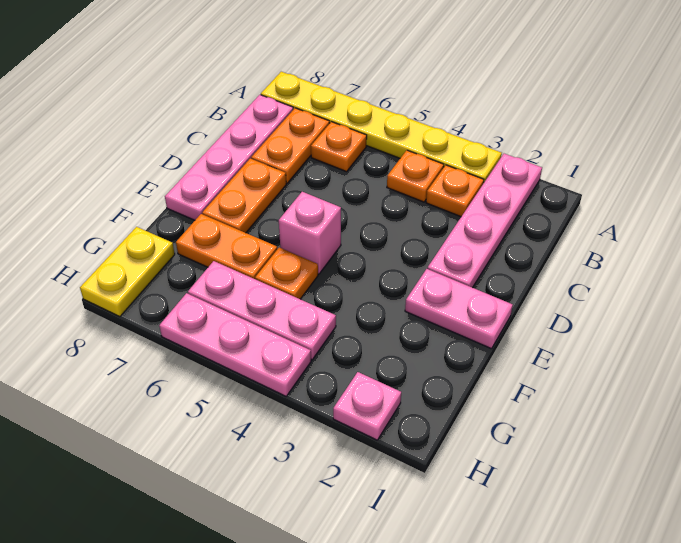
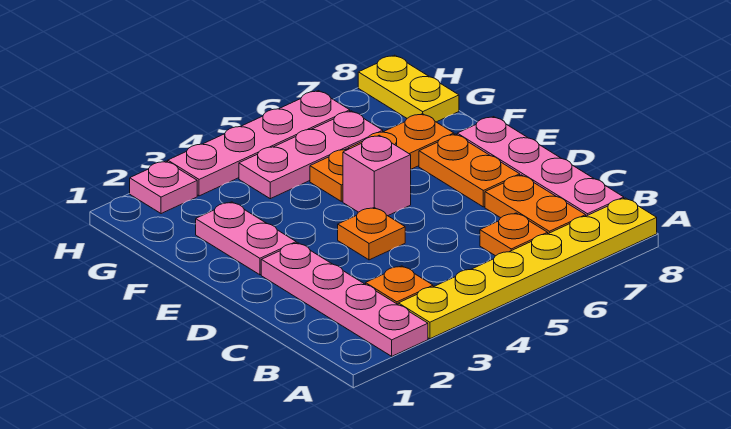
orange 1x1 plate [387,150,444,202] -> orange 1x1 plate moved to [338,208,405,260]
pink 1x2 plate [405,269,513,349] -> pink 1x2 plate turned to [196,202,296,275]
pink 1x3 plate [159,293,311,396] -> pink 1x4 plate [168,91,350,196]

